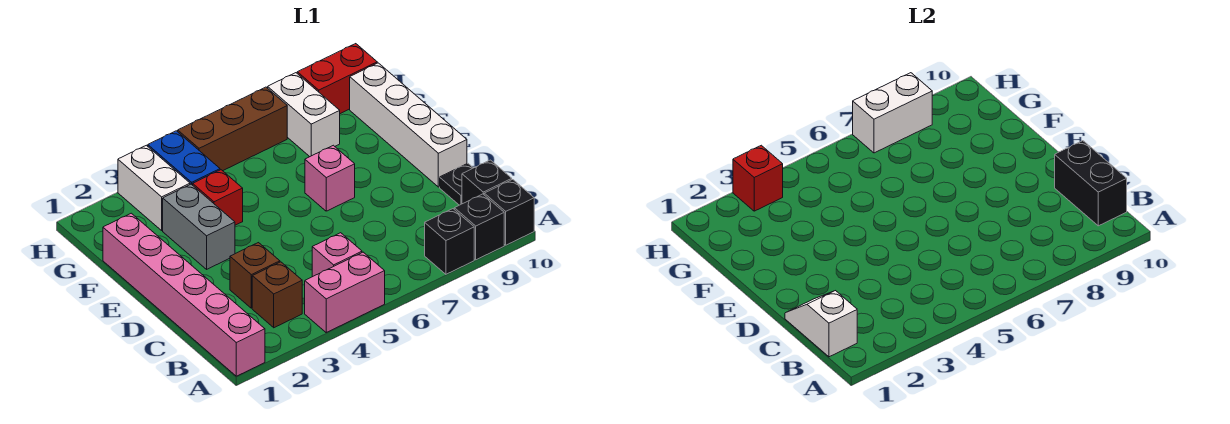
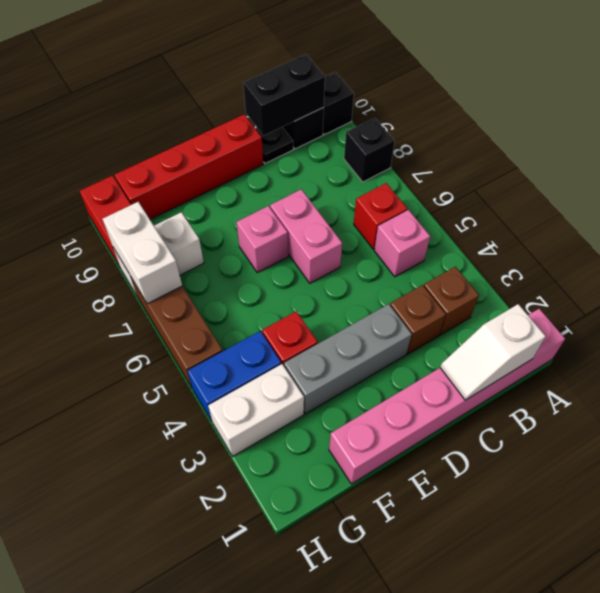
pink 1x2 brick [305,252,385,332] -> pink 1x2 brick moved to [270,189,342,283]
black 1x1 brick [454,194,504,260] -> none
white 1x4 brick [350,63,467,187] -> red 1x4 brick [115,115,263,219]
grey 1x2 brick [163,184,235,269] -> grey 1x3 brick [284,304,412,414]
red 1x1 brick [733,145,783,211] -> red 1x1 brick moved to [354,183,407,249]

